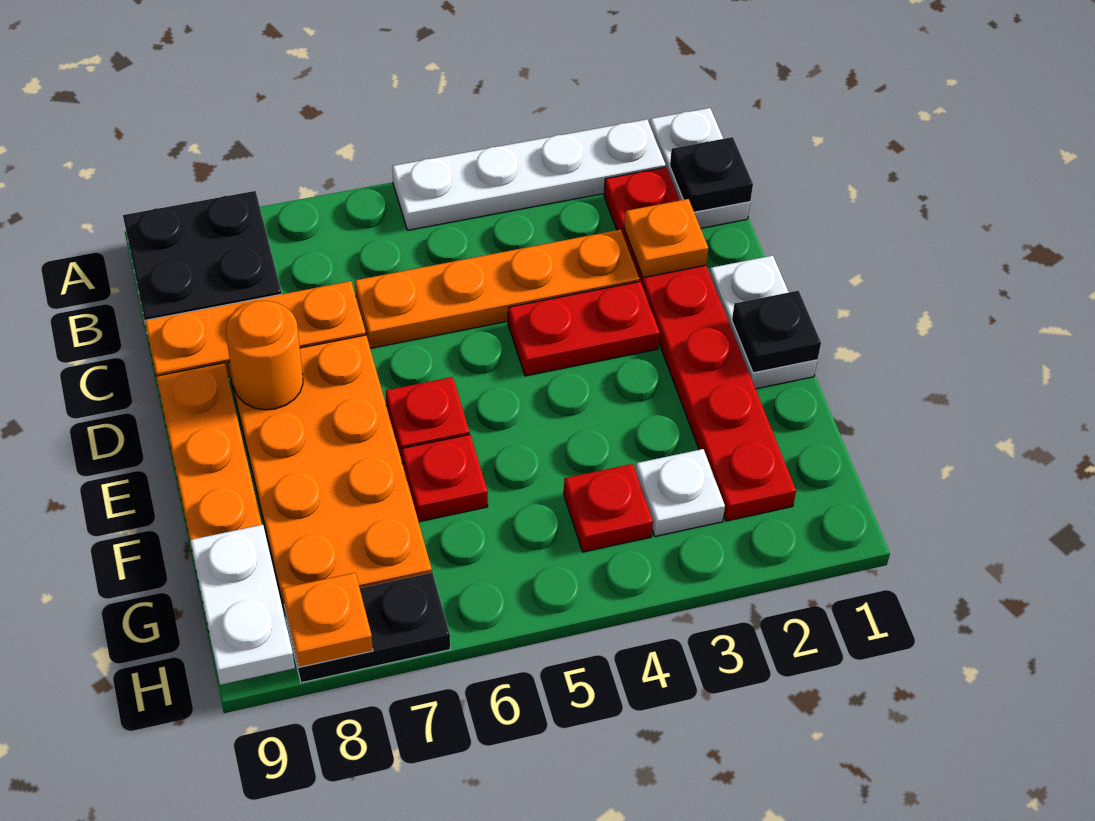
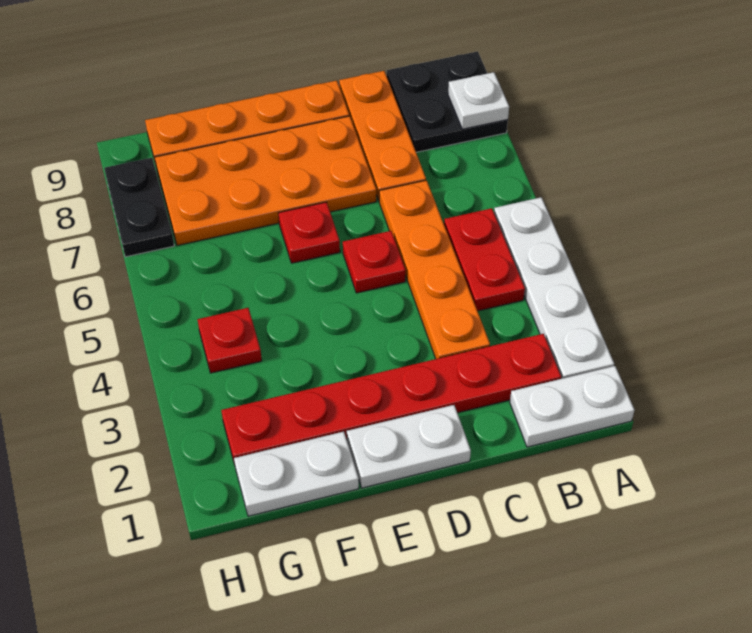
black 1x1 plate [670,137,753,213] -> none
orange 1x1 plate [624,199,708,278] -> none
red 1x2 plate [508,281,660,376] -> red 1x2 plate moved to [444,208,525,311]
orange 1x1 round brick [226,301,303,410] -> none
black 1x1 plate [732,291,821,373] -> none
red 1x1 plate [402,435,488,522] -> red 1x1 plate moved to [343,231,405,293]
white 1x1 plate [635,449,725,536] -> white 1x1 plate moved to [448,72,509,129]
white 1x2 plate [190,525,295,685] -> white 1x2 plate moved to [234,432,359,516]
orange 1x1 plate [282,573,373,667] -> none

